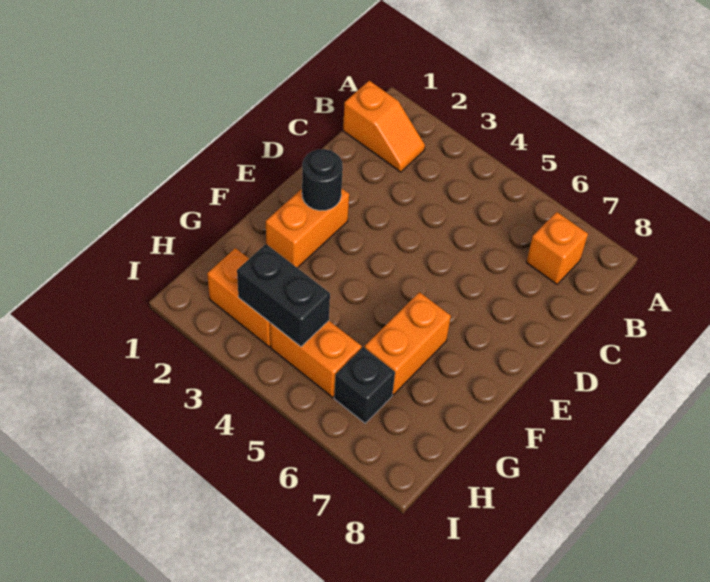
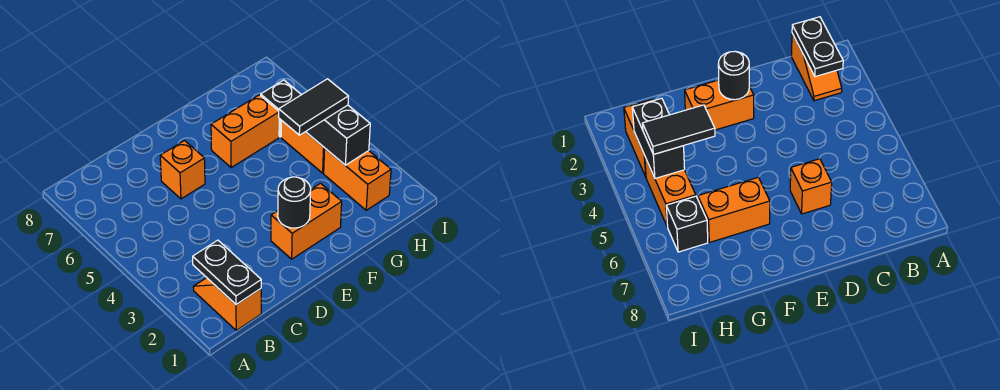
none -> black 1x2 plate [193,240,261,305]
orange 1x1 brick [526,212,588,284] -> orange 1x1 brick moved to [160,141,205,199]
none -> black 1x2 tile [279,79,348,135]

